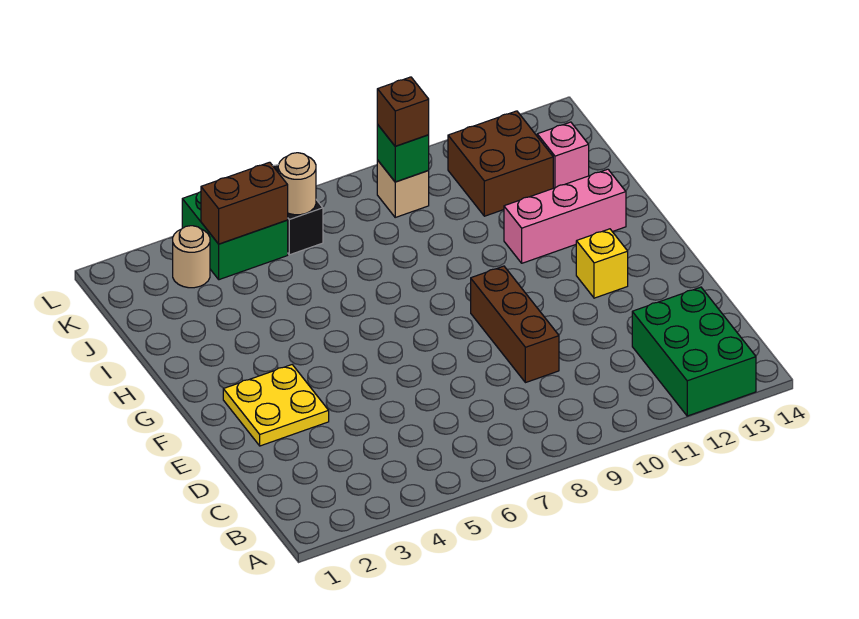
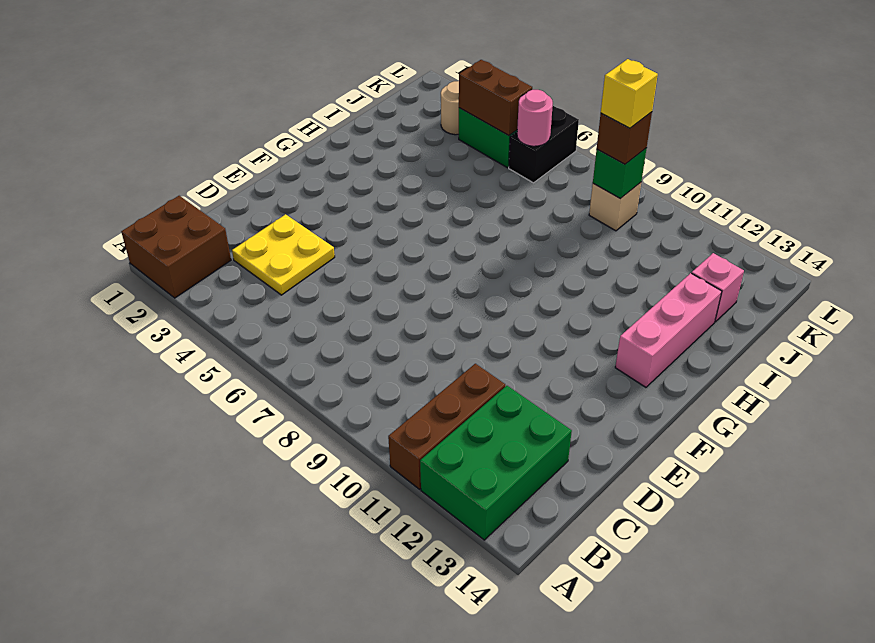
brown 1x3 brick [471,266,559,383] -> brown 1x3 brick moved to [388,364,505,489]
yellow 2x2 plate [223,365,329,446] -> yellow 2x2 plate moved to [232,214,335,295]
yellow 1x1 brick [576,229,628,298] -> yellow 1x1 brick moved to [601,59,658,128]
pink 1x3 brick [504,169,626,263] -> pink 1x3 brick turned to [615,273,722,387]
brown 2x2 brick [448,111,553,216] -> brown 2x2 brick moved to [121,196,231,298]
tan 1x1 round brick [278,153,316,215] -> pink 1x1 round brick [517,90,553,146]

